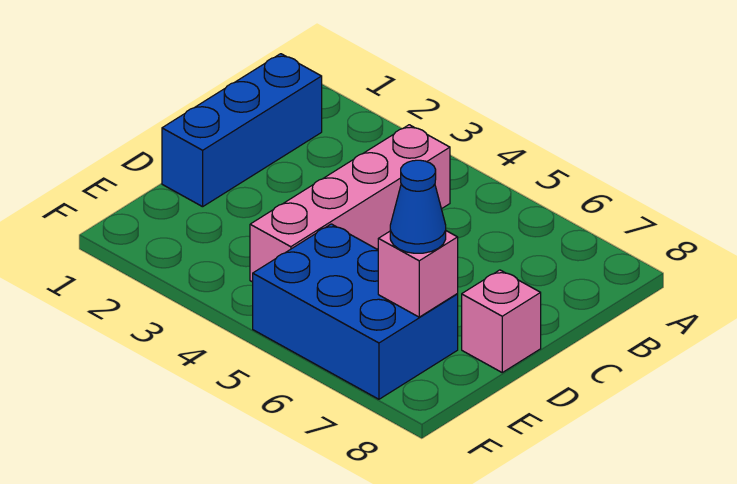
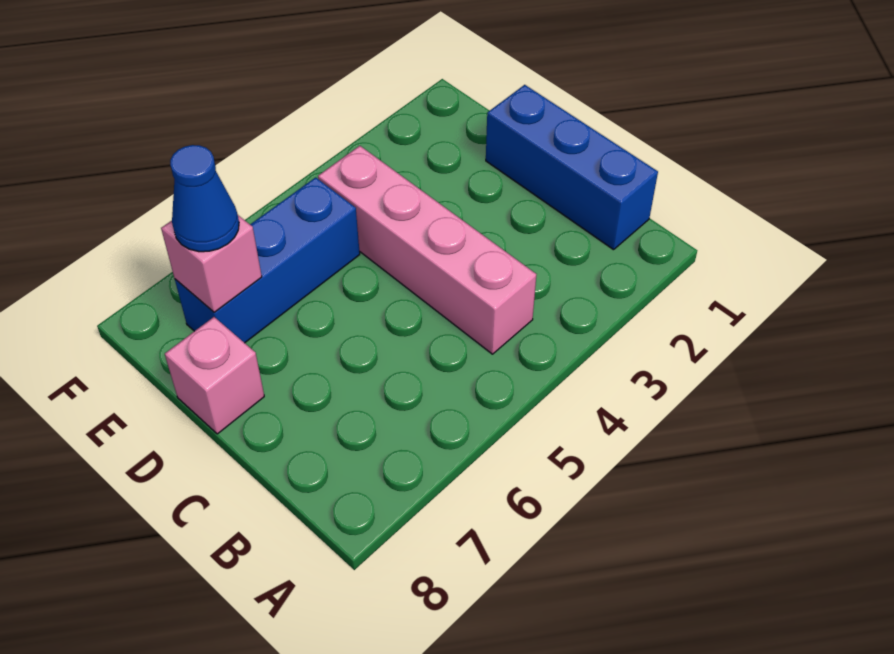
blue 2x3 brick [253,224,458,399] -> blue 1x3 brick [175,177,360,343]

